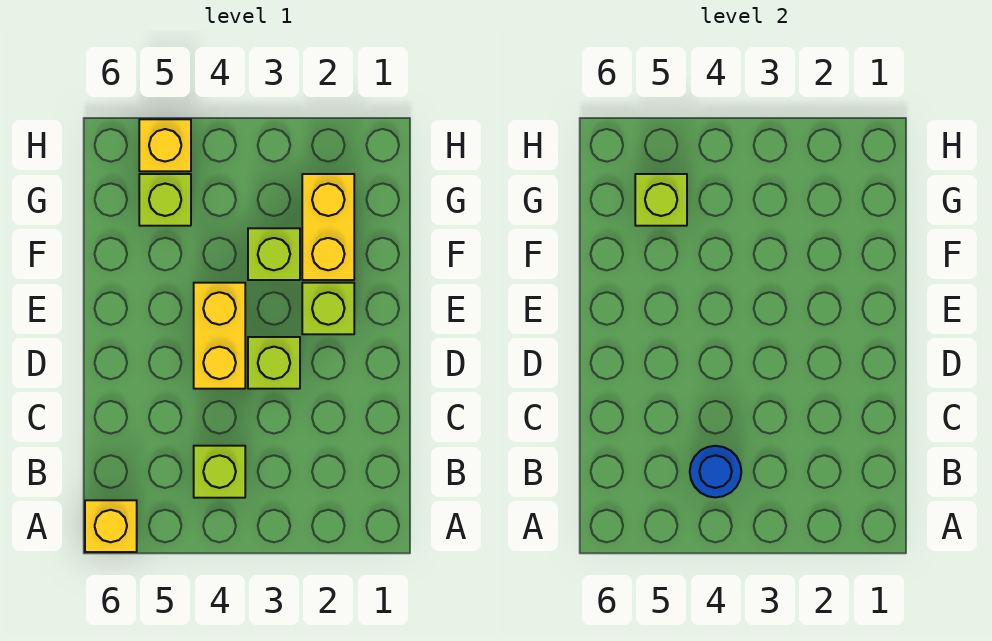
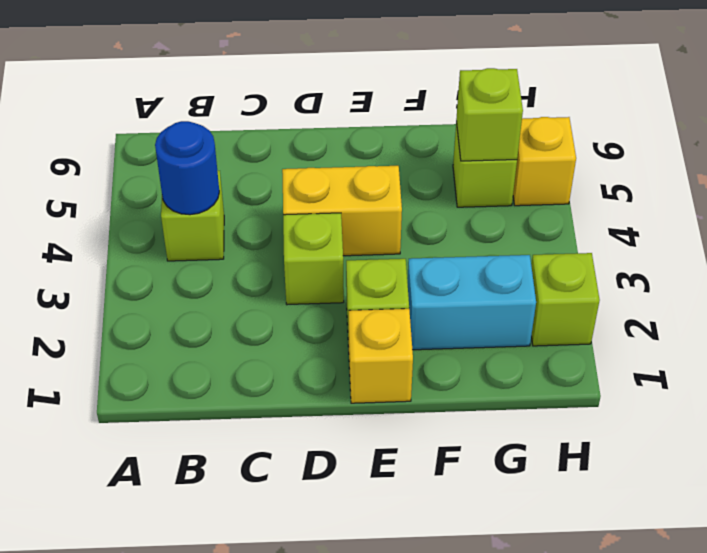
yellow 1x1 brick [85,500,137,552] -> yellow 1x1 brick moved to [349,309,413,403]
yellow 1x2 brick [302,174,354,280] -> cyan 1x2 brick [408,255,536,350]
lime 1x1 brick [248,228,300,280] -> lime 1x1 brick moved to [531,253,600,346]

